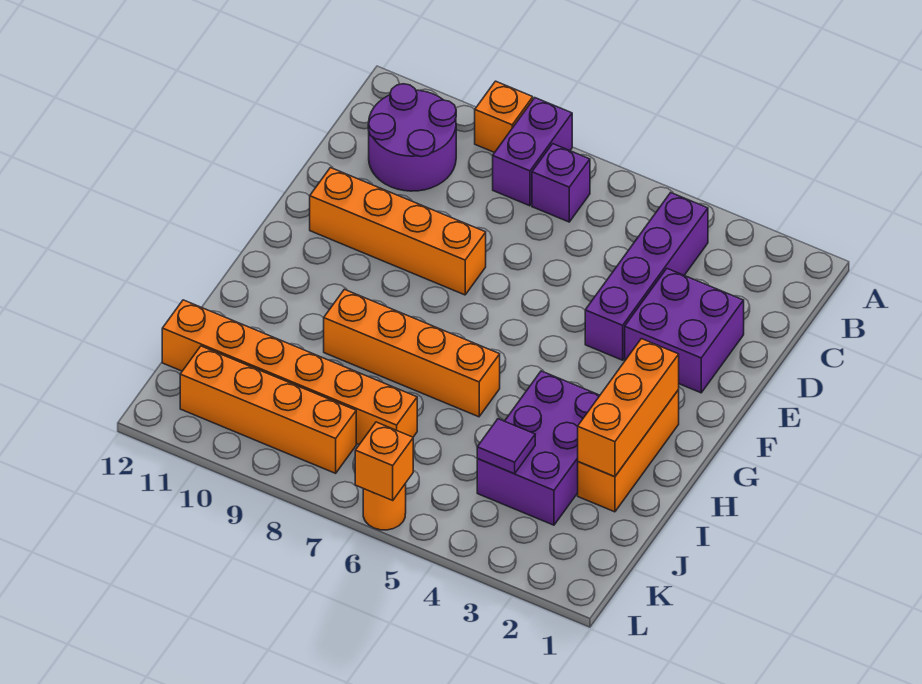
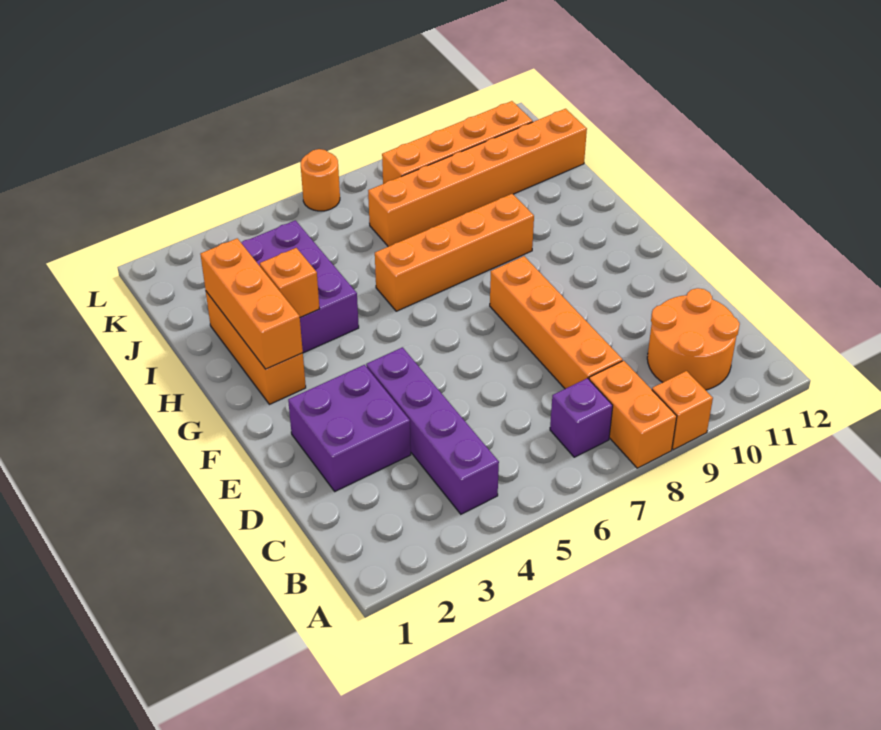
purple 1x2 brick [493,98,572,206] -> orange 1x2 brick [589,361,677,468]
purple 2x2 round brick [368,84,456,191] -> orange 2x2 round brick [647,288,740,390]
orange 1x4 brick [310,168,486,295] -> orange 1x4 brick turned to [490,256,623,389]
purple 1x1 tile [477,419,535,474] -> none
orange 1x1 brick [355,422,413,500] -> orange 1x1 brick moved to [260,248,320,317]

